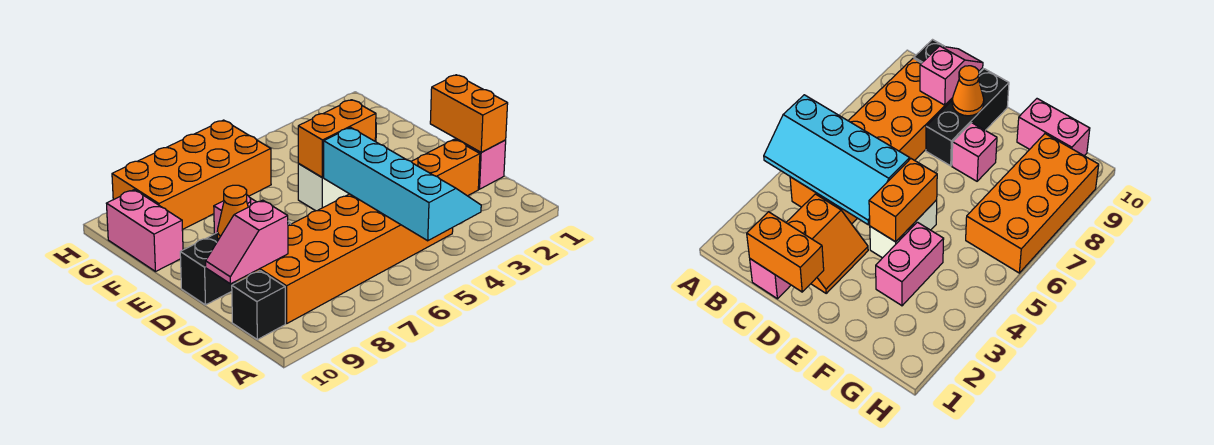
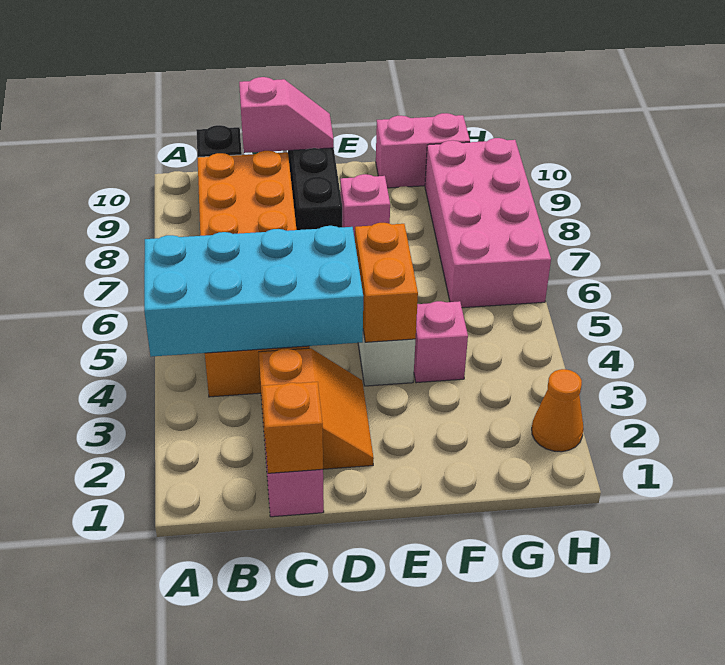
cyan 2x4 slope [324,127,481,241] -> cyan 2x4 brick [144,226,363,357]
orange 1x2 brick [430,75,508,152] -> orange 1x1 brick [262,382,323,473]
pink 1x2 slope [206,200,288,284] -> pink 1x2 slope turned to [239,77,334,153]
orange 1x1 cone [217,185,248,240] -> orange 1x1 cone moved to [532,369,584,452]
pink 1x2 brick [876,222,944,306] -> pink 1x1 brick [414,301,468,383]
orange 2x4 brick [112,120,271,230] -> pink 2x4 brick [425,138,551,308]

